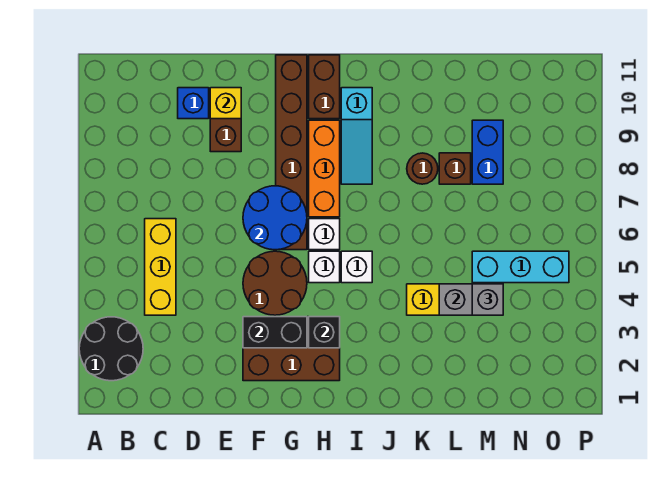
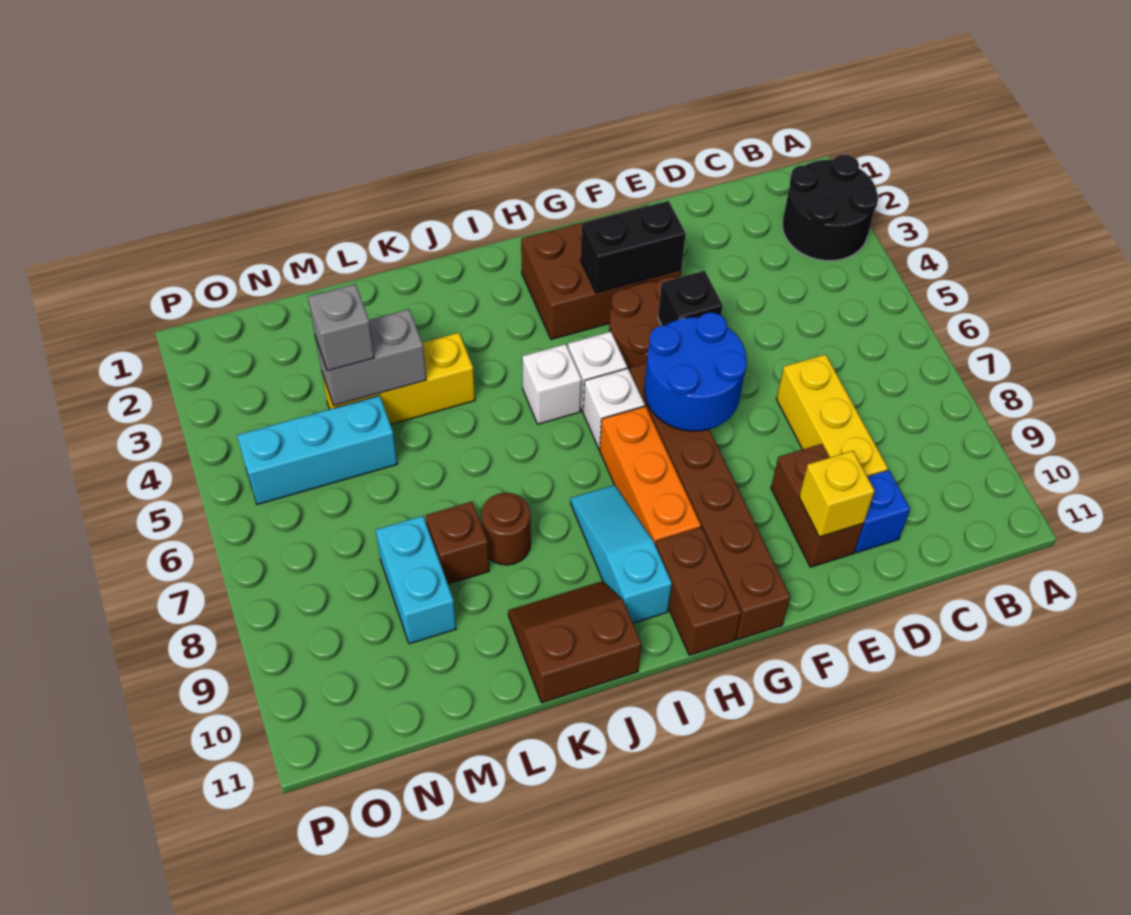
yellow 1x3 brick [145,219,176,315] -> yellow 1x3 brick moved to [777,354,888,476]
black 1x1 brick [309,317,340,348] -> black 1x1 brick moved to [658,271,723,326]
none -> brown 2x2 slope [508,581,642,703]
blue 1x2 brick [472,120,503,184] -> cyan 1x2 brick [376,516,456,644]

